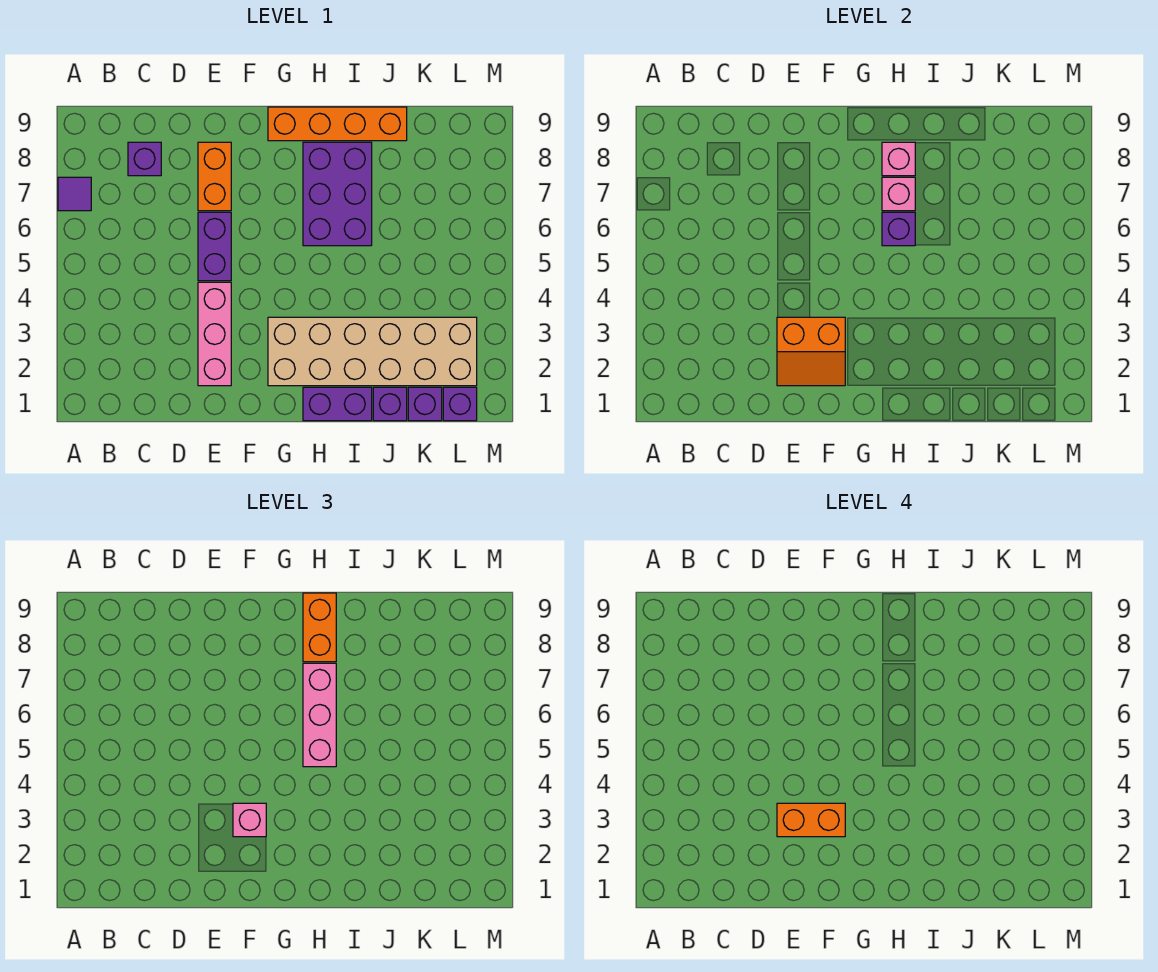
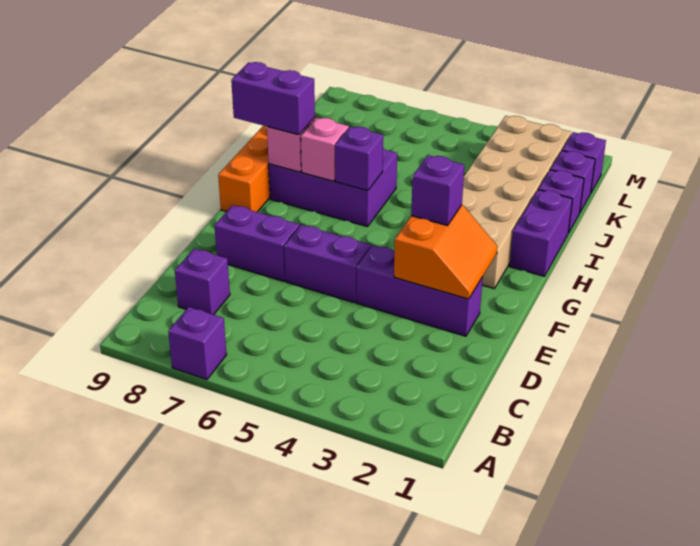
purple 1x1 tile [58,177,91,211] -> purple 1x1 brick [168,307,227,380]
pink 1x3 brick [198,282,231,386] -> purple 1x3 brick [356,245,483,336]
orange 1x2 brick [777,803,845,837] -> none
orange 1x2 brick [198,142,231,211] -> purple 1x2 brick [214,205,299,281]
pink 1x1 brick [233,803,266,837] -> purple 1x1 brick [411,155,464,226]
pink 1x3 brick [303,663,336,767] -> none
orange 1x2 brick [303,593,336,662] -> purple 1x2 brick [231,62,315,135]

